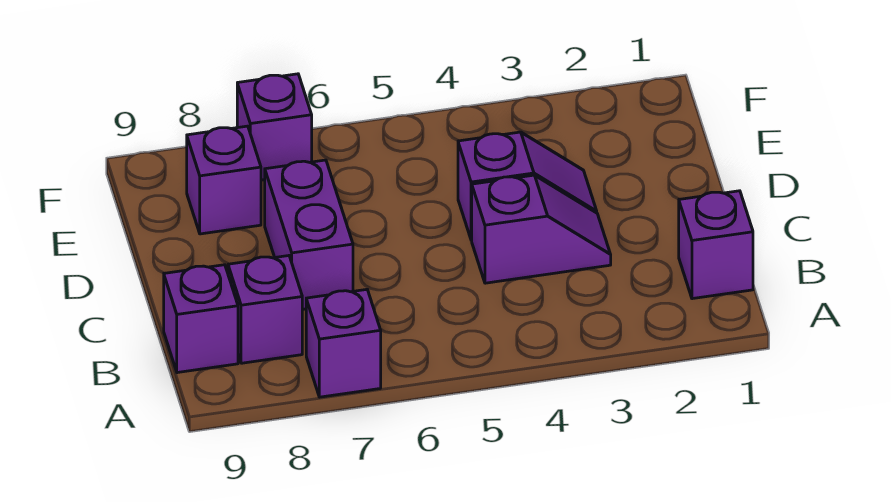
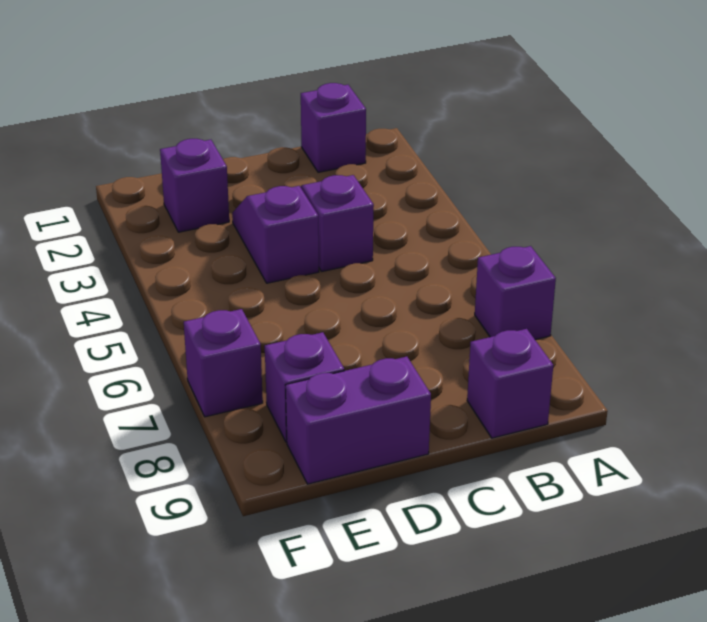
purple 1x1 brick [228,256,302,363] -> purple 1x1 brick moved to [160,139,229,232]
purple 1x2 brick [265,160,353,310] -> purple 1x2 brick moved to [286,357,431,484]

